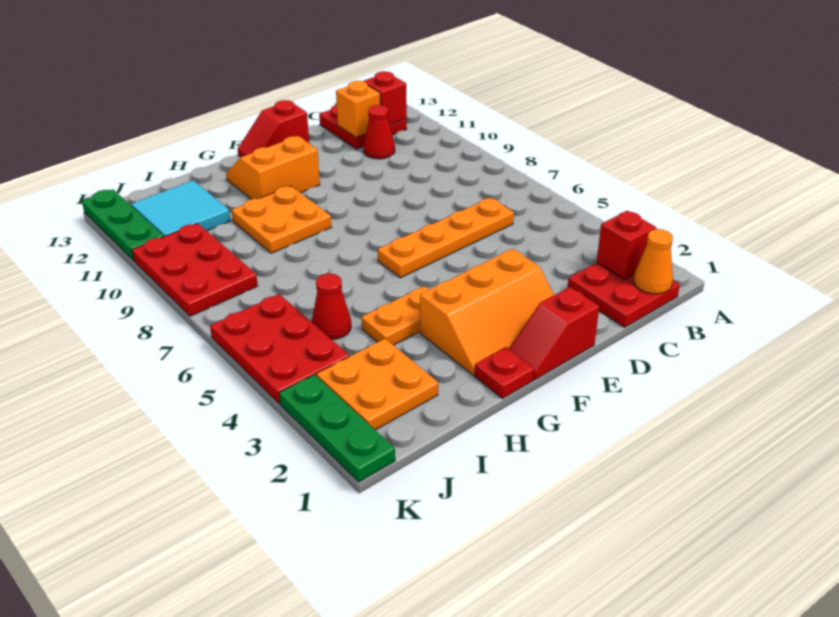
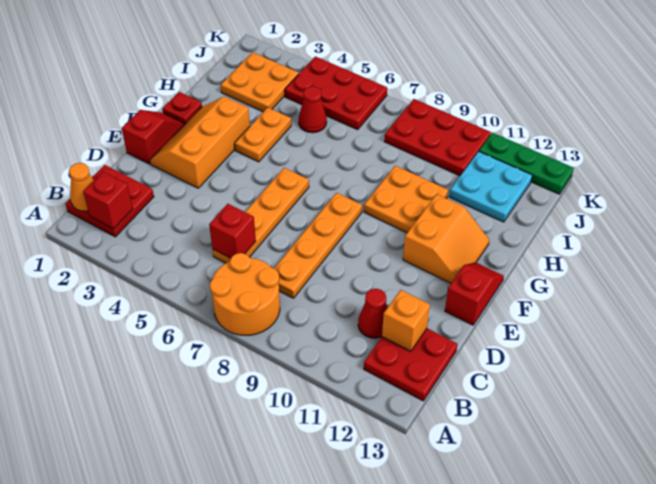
none -> orange 2x2 round brick [210,253,280,335]
red 1x1 brick [363,71,407,124] -> red 1x1 brick moved to [209,204,256,258]
none -> orange 1x4 plate [274,193,362,298]
cyan 2x2 tile [131,180,230,236] -> cyan 2x2 plate [449,151,532,222]
green 1x3 plate [279,375,395,482] -> none

